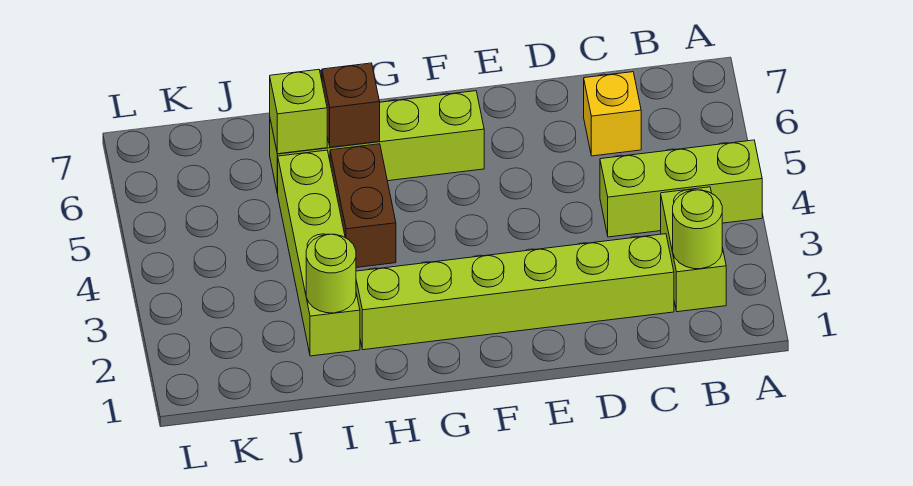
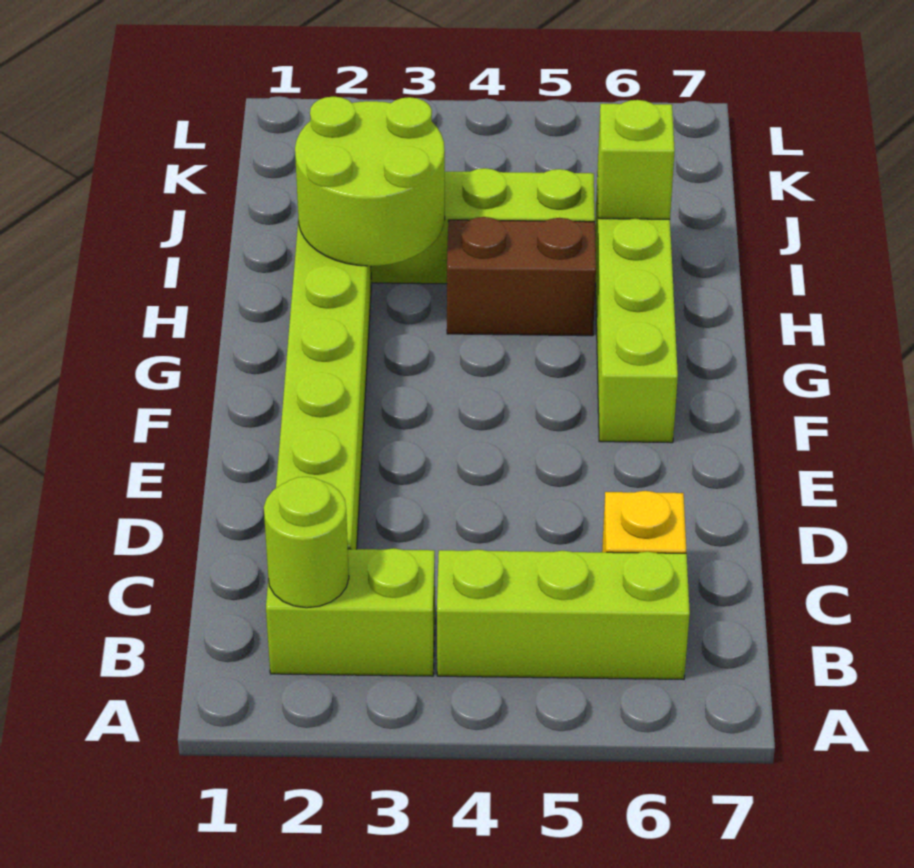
lime 1x3 brick [600,140,762,237] -> lime 1x3 brick turned to [437,550,690,680]
brown 1x1 brick [322,63,380,147] -> none
lime 1x1 round brick [306,234,356,313] -> lime 2x2 round brick [295,97,445,266]

